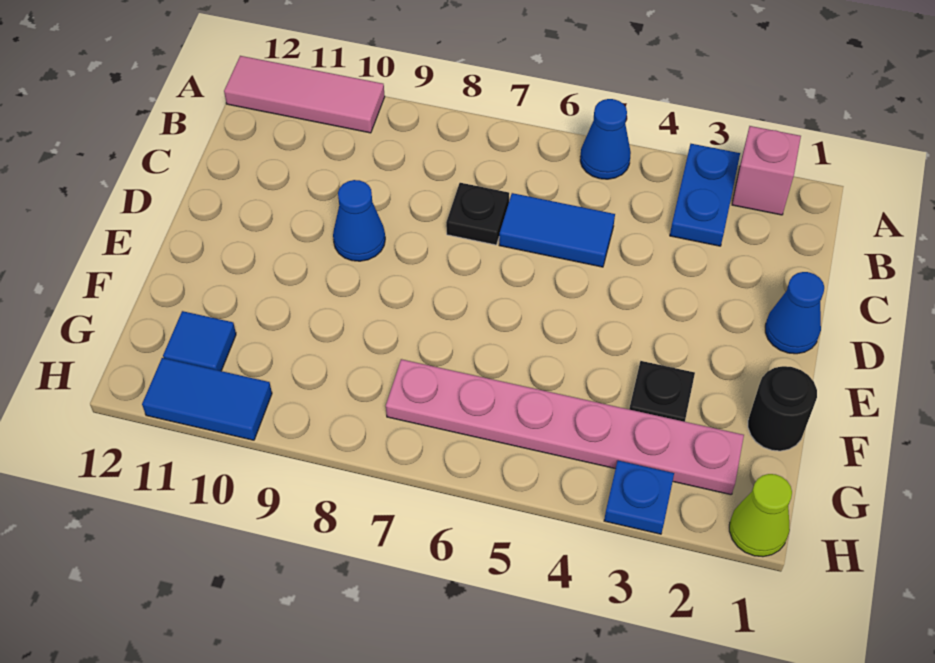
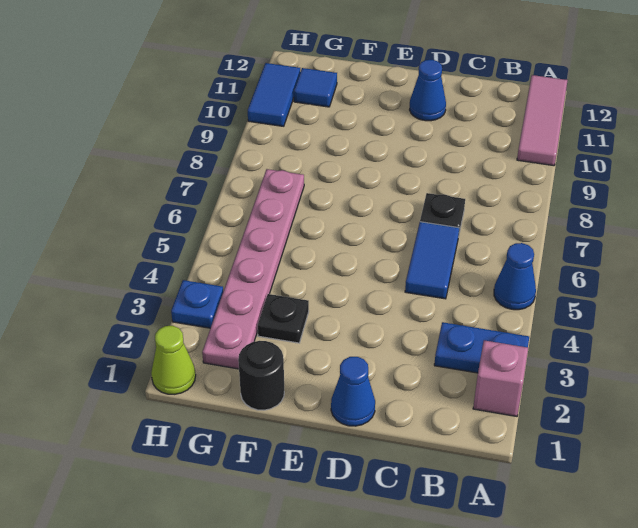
blue 1x1 cone [333,180,385,261] -> blue 1x1 cone moved to [410,60,446,121]

